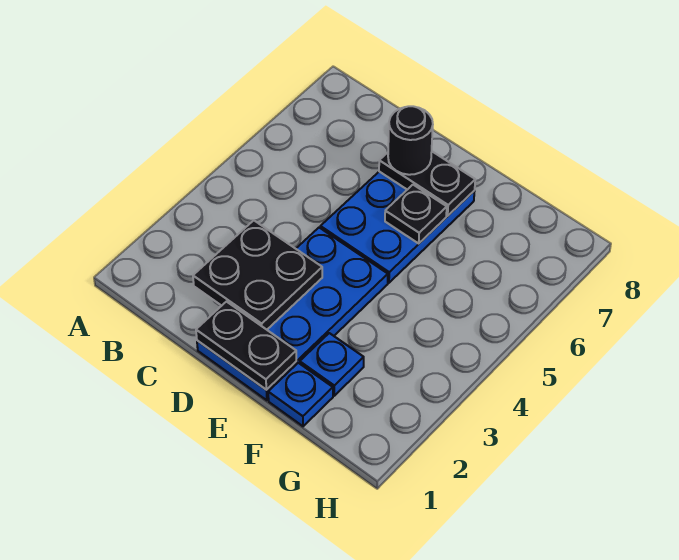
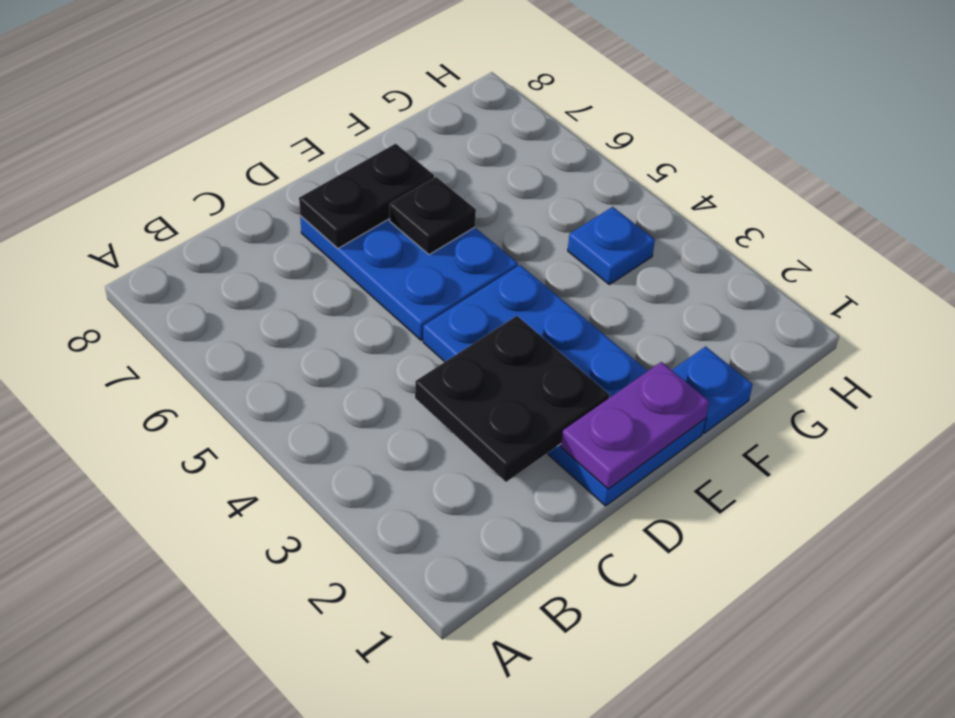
black 1x2 plate [196,302,296,390] -> purple 1x2 plate [561,362,709,489]
black 1x1 round brick [388,106,433,175] -> none
blue 1x1 plate [300,333,364,396] -> blue 1x1 plate moved to [568,207,655,285]

